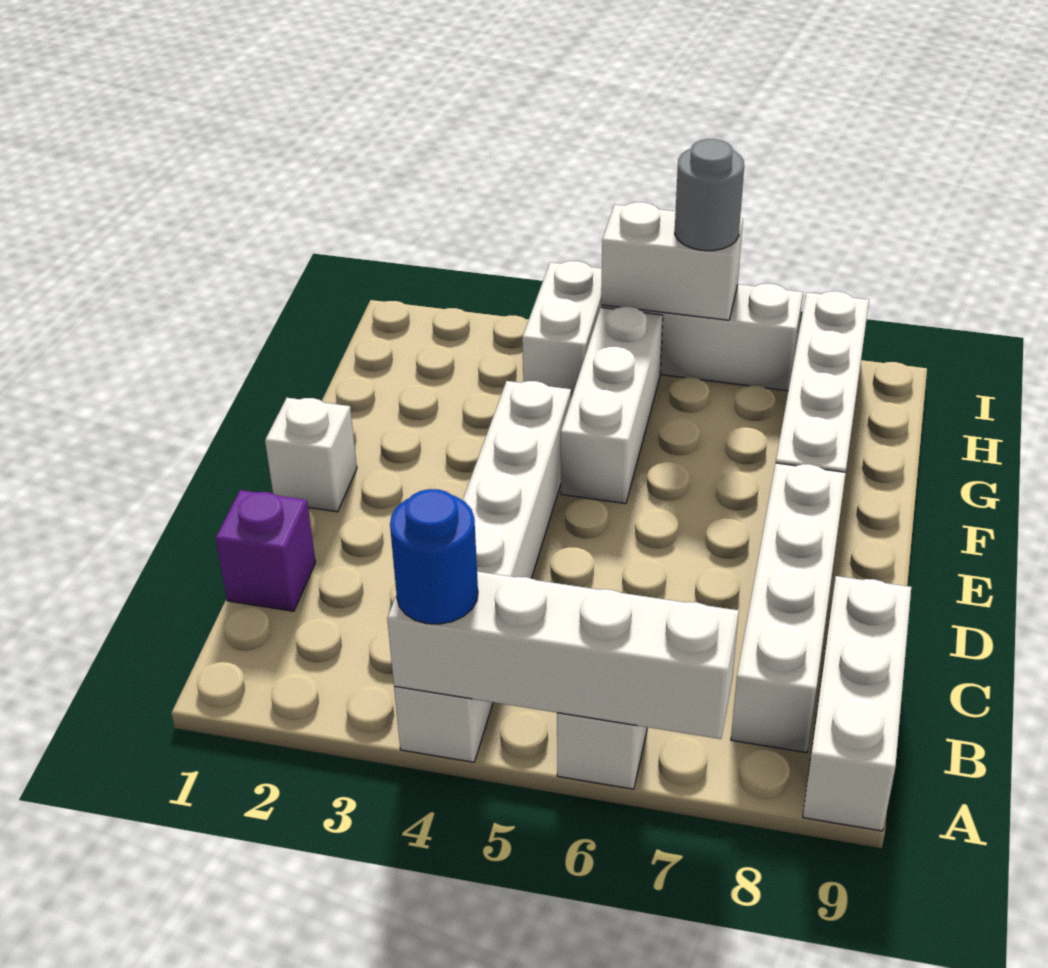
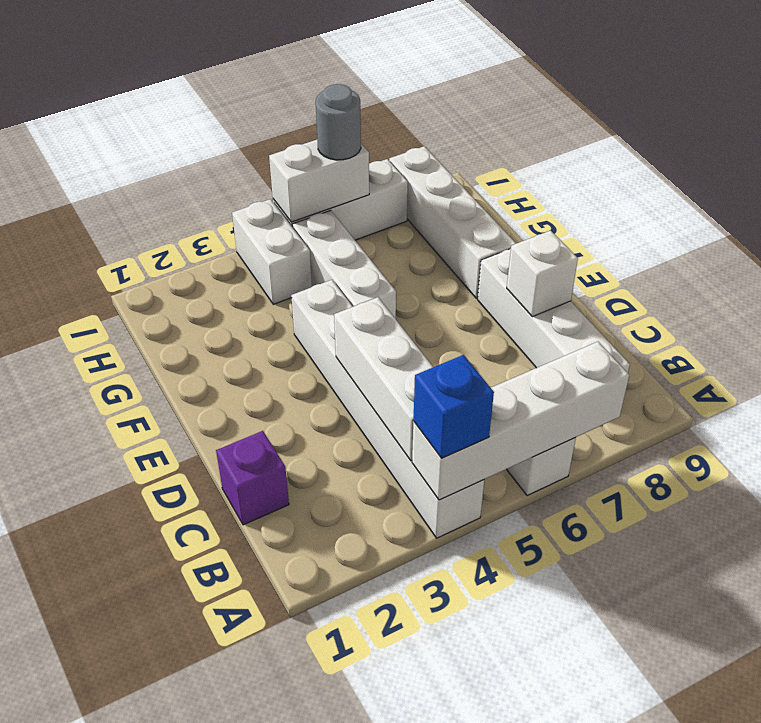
blue 1x1 round brick [390,489,478,624] -> blue 1x1 brick [413,355,494,458]
white 1x3 brick [803,576,911,831] -> white 1x3 brick moved to [334,297,433,461]
white 1x1 brick [265,398,357,512] -> white 1x1 brick moved to [507,231,578,317]

